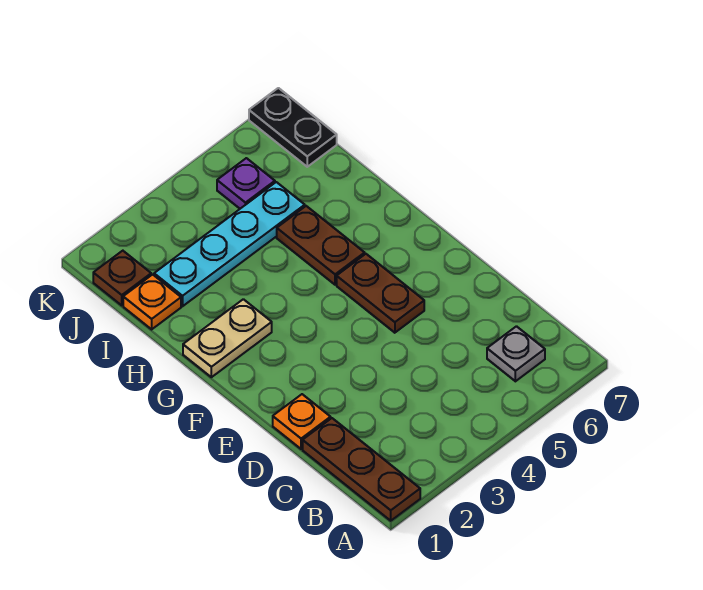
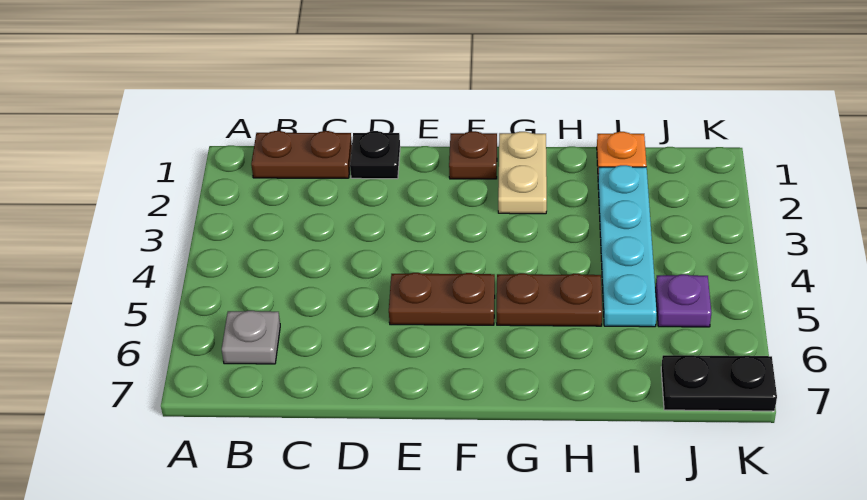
brown 1x3 plate [303,418,420,521] -> brown 1x2 plate [251,131,352,178]
orange 1x1 plate [273,394,331,449] -> black 1x1 plate [350,131,400,179]
brown 1x1 plate [93,251,151,305] -> brown 1x1 plate moved to [449,131,497,179]

